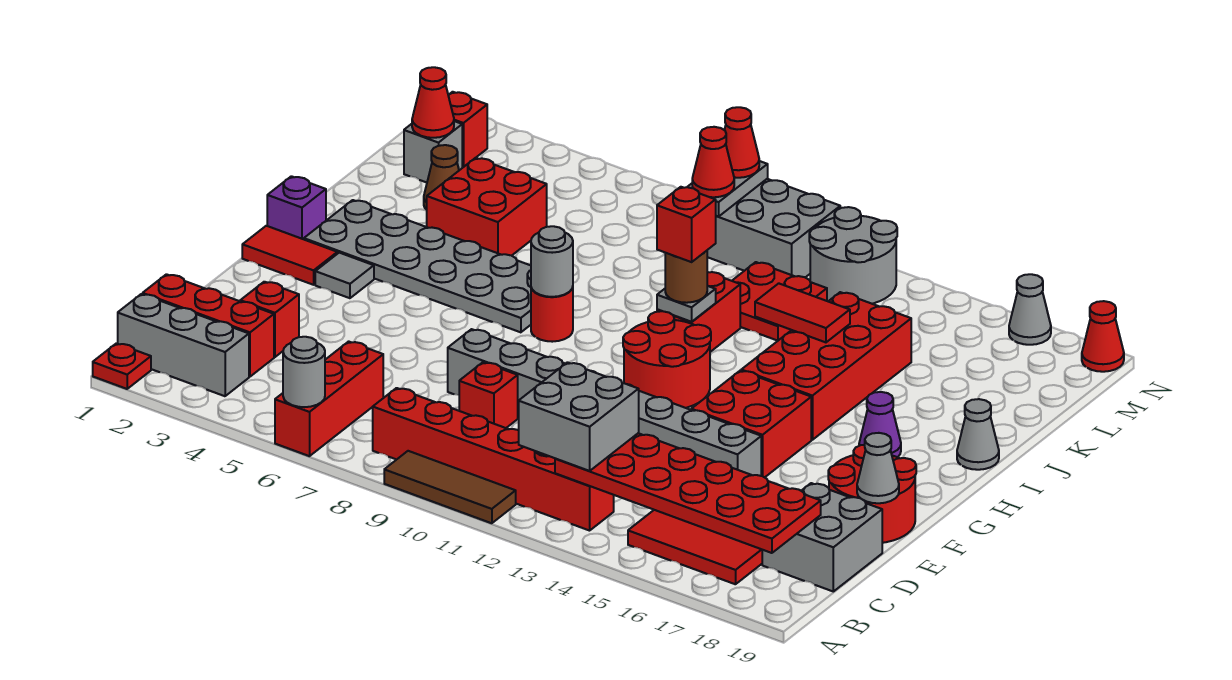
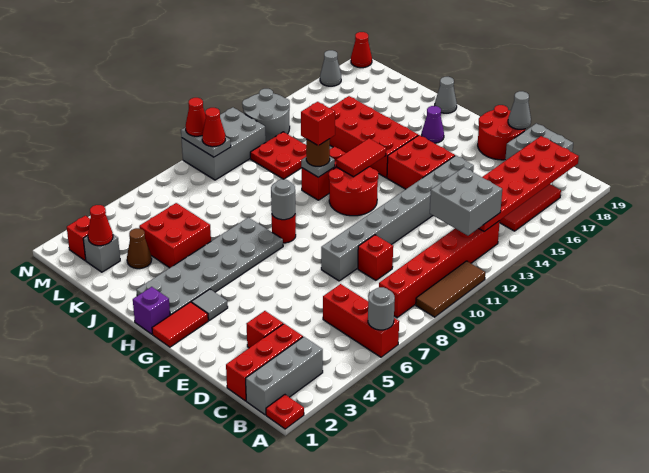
red 1x2 brick [657,272,740,352] -> red 1x2 brick turned to [302,147,345,200]
red 1x2 tile [755,283,850,342] -> red 1x2 tile moved to [336,138,386,177]

